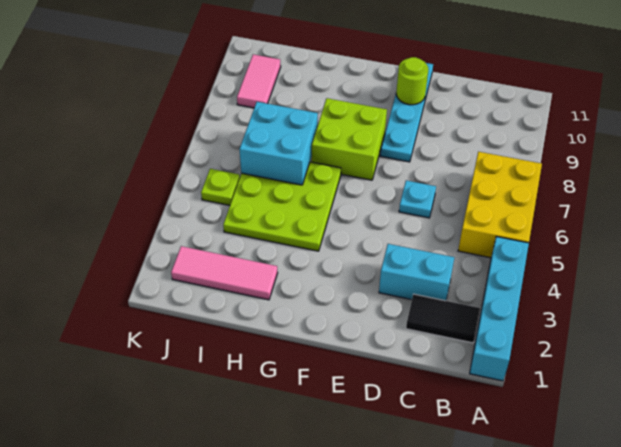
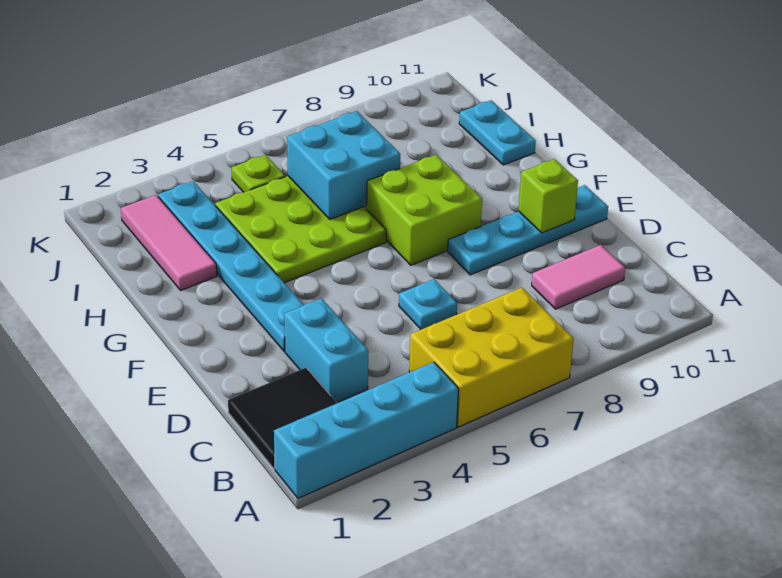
black 1x2 tile [406,294,480,343] -> black 2x2 tile [228,368,337,468]
none -> cyan 1x6 plate [158,181,304,351]
lime 1x1 round brick [396,57,428,105] -> lime 1x1 brick [518,159,578,233]
none -> cyan 1x2 plate [459,100,536,165]
pink 1x2 tile [237,54,281,108] -> pink 1x2 tile moved to [532,245,625,309]

